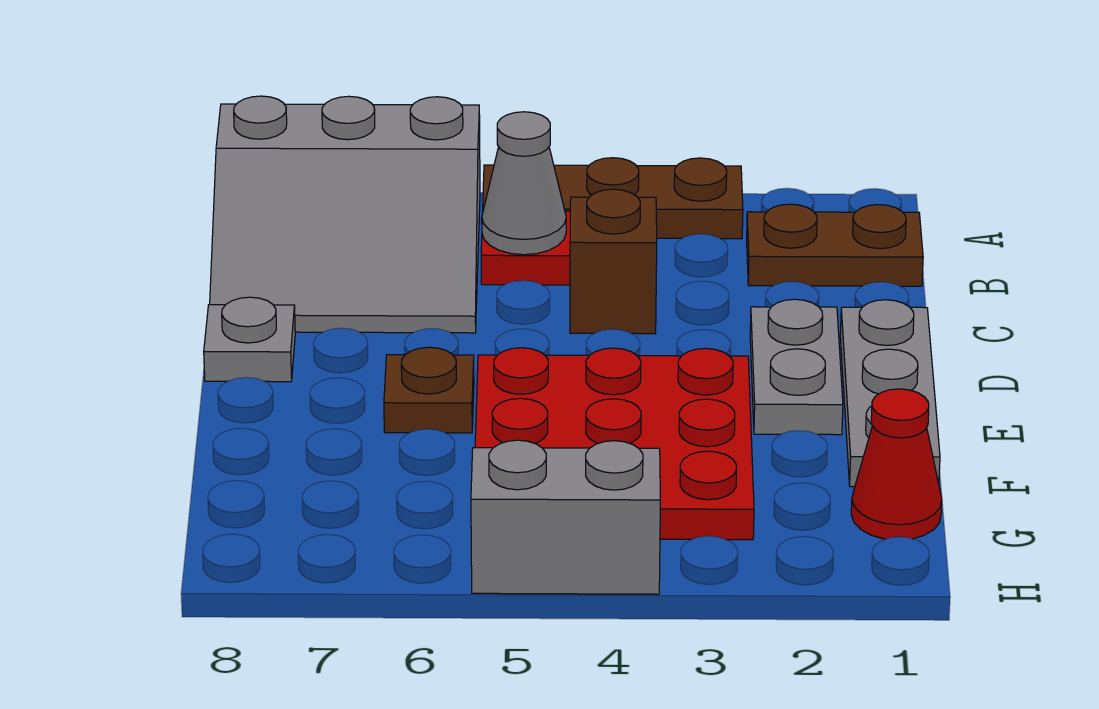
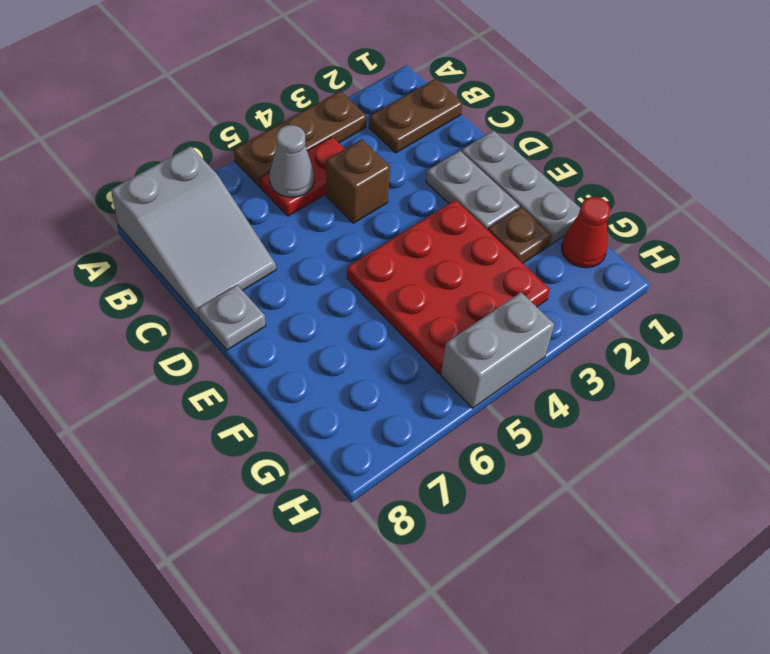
grey 3x3 slope [210,96,480,333] -> grey 2x3 slope [111,146,276,317]
brown 1x1 plate [384,347,474,433] -> brown 1x1 plate moved to [488,207,552,263]

